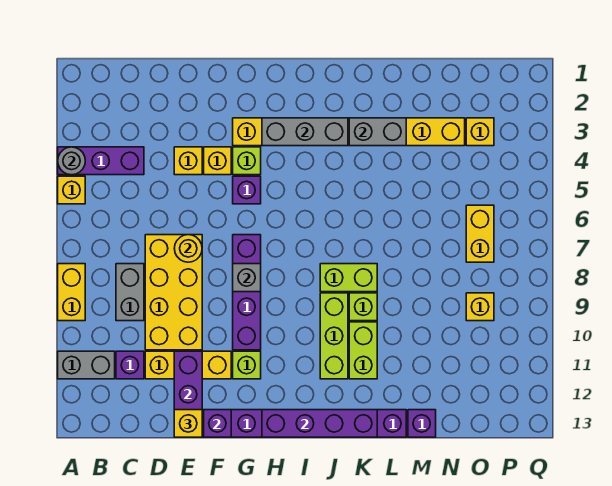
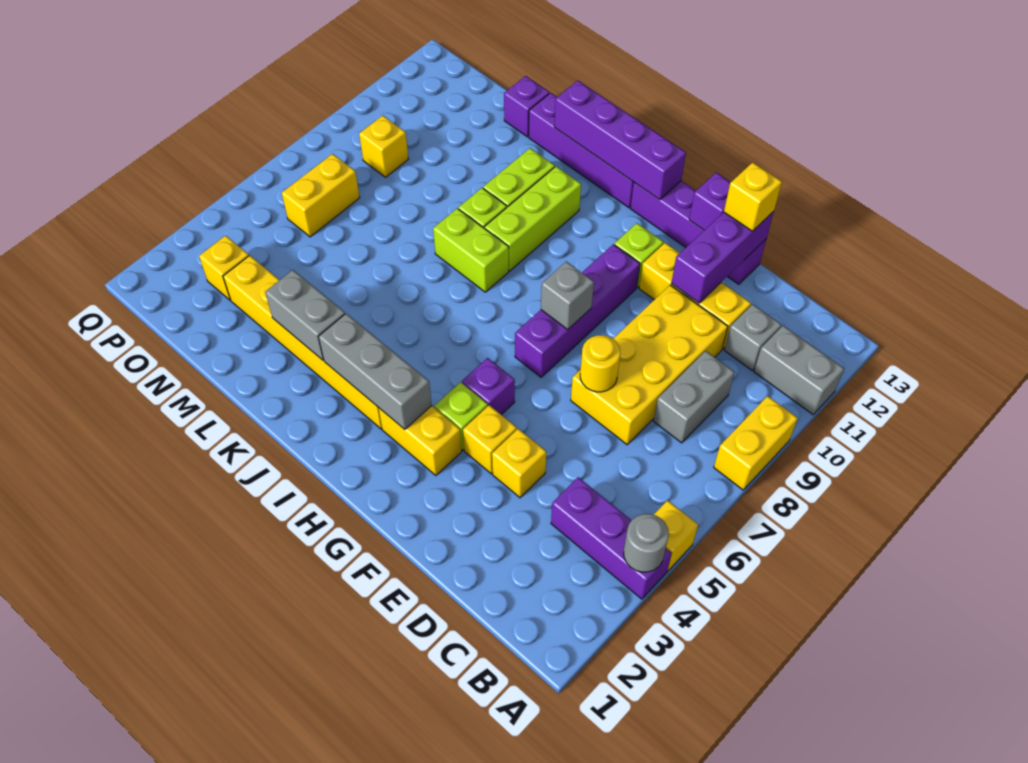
purple 1x1 brick [116,351,144,379] -> grey 1x1 brick [724,304,781,370]

